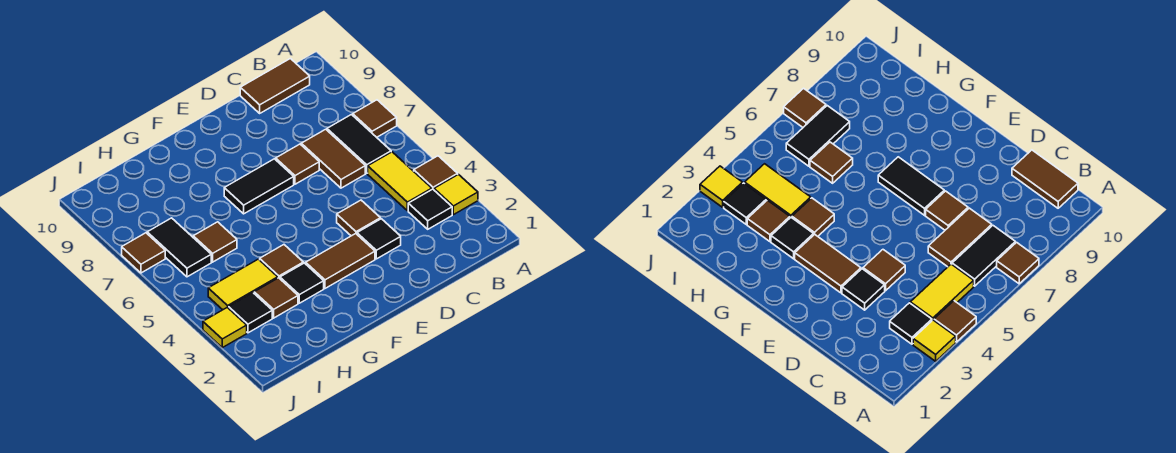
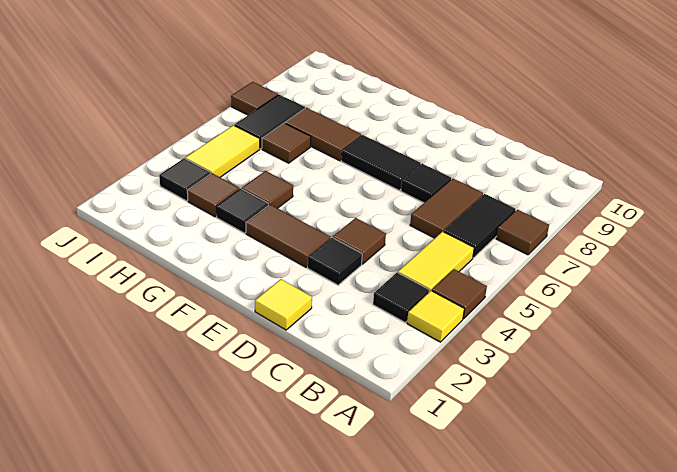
brown 1x2 tile [240,59,310,113] -> brown 1x2 tile moved to [285,108,361,161]
brown 1x1 tile [276,144,319,184] -> black 1x1 tile [401,164,451,203]
yellow 1x2 tile [208,259,278,310] -> yellow 1x2 tile turned to [185,125,260,177]
yellow 1x1 tile [203,307,247,348] -> yellow 1x1 tile moved to [255,279,312,330]

